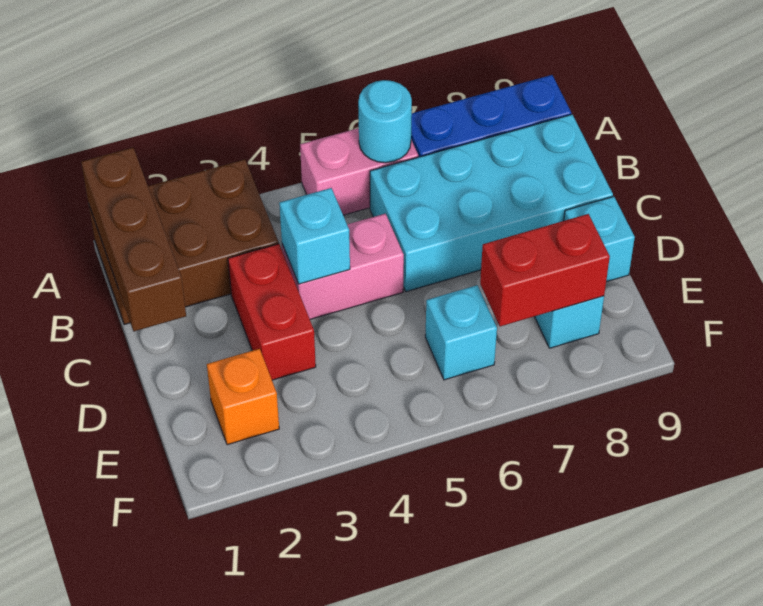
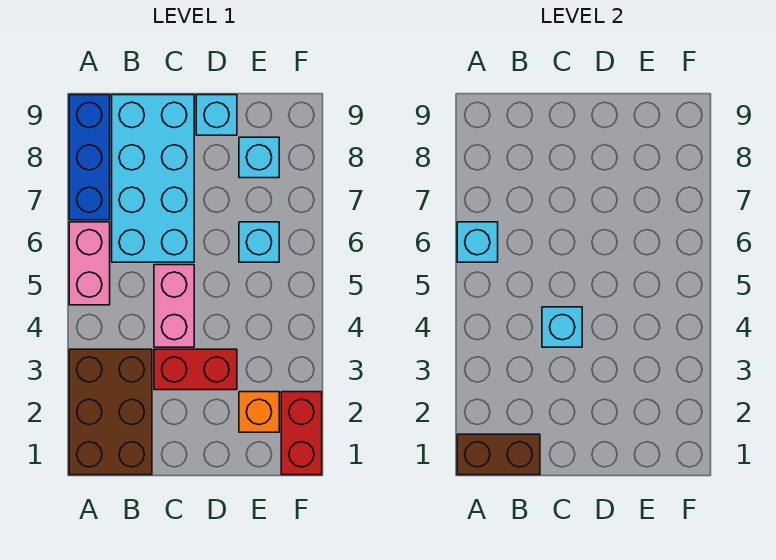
brown 1x3 brick [81,148,186,331] -> brown 1x2 brick [457,434,540,475]
cyan 1x1 round brick [358,80,412,163] -> cyan 1x1 brick [457,222,498,262]
red 1x2 brick [480,214,610,326] -> red 1x2 brick moved to [281,392,322,475]

